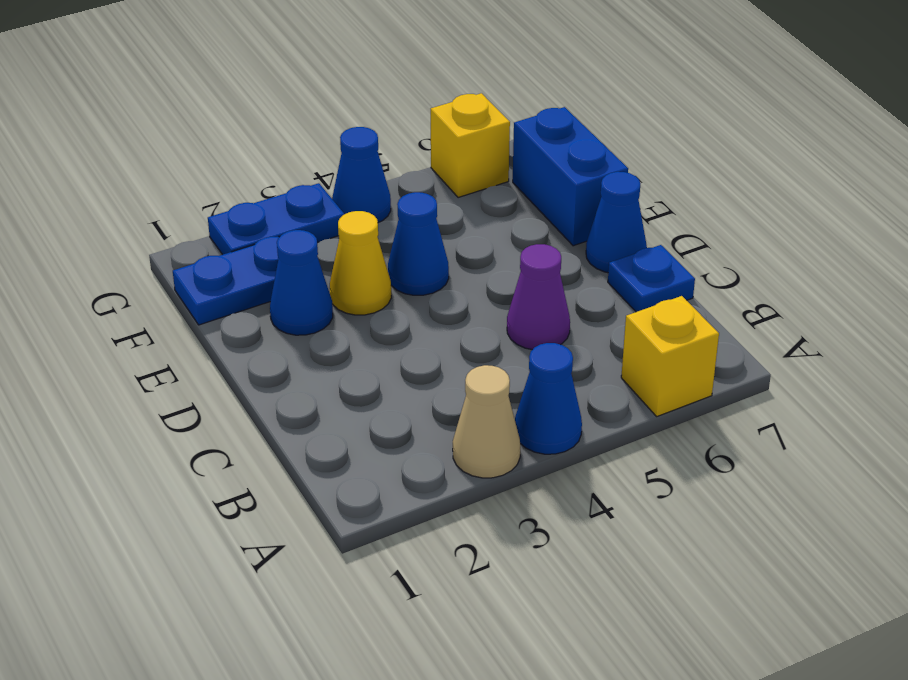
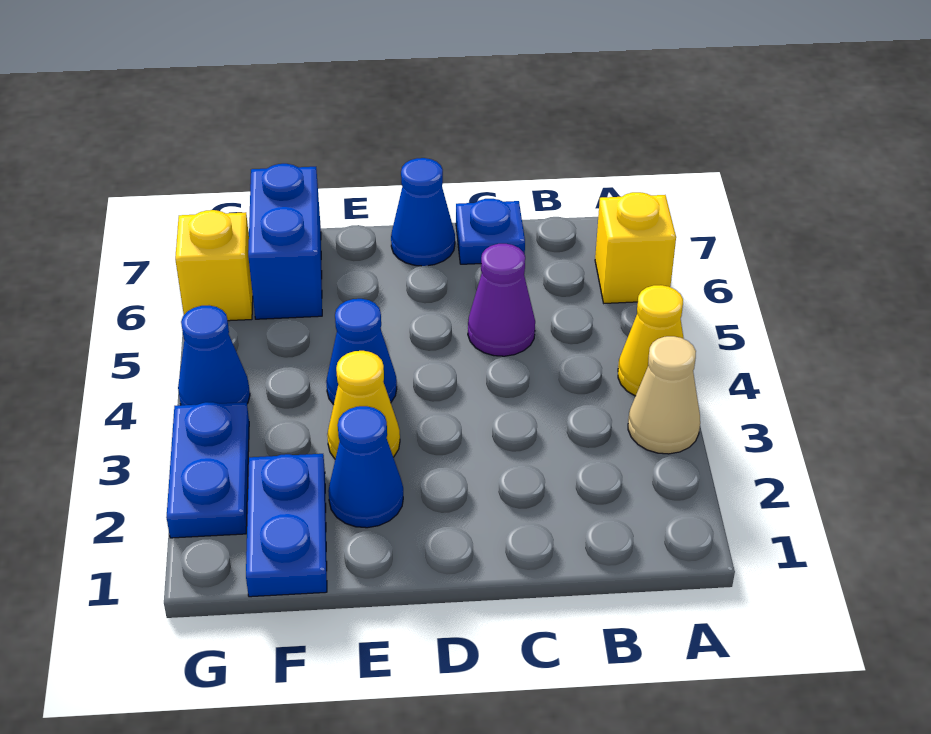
blue 1x1 cone [515,343,582,454] -> yellow 1x1 cone [618,285,684,396]
blue 1x2 brick [513,107,628,246] -> blue 1x2 brick turned to [248,164,322,319]

